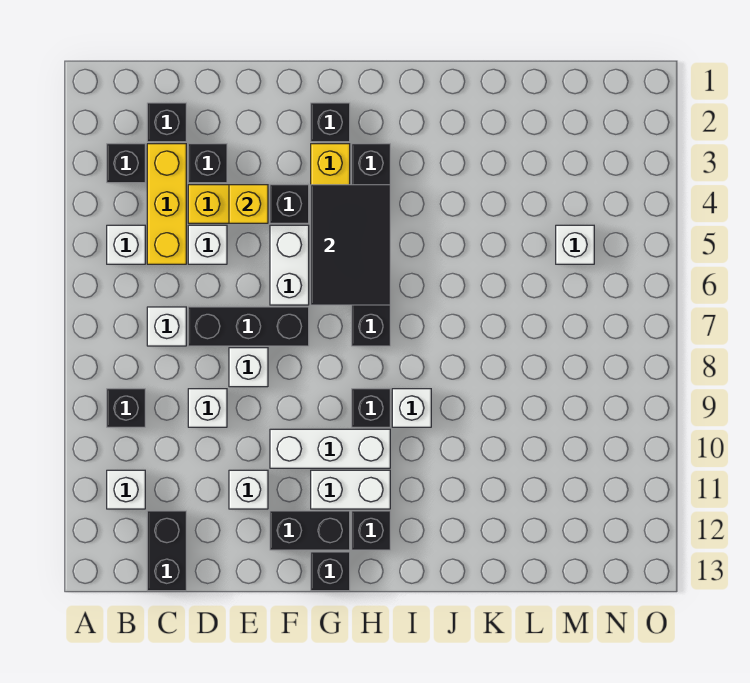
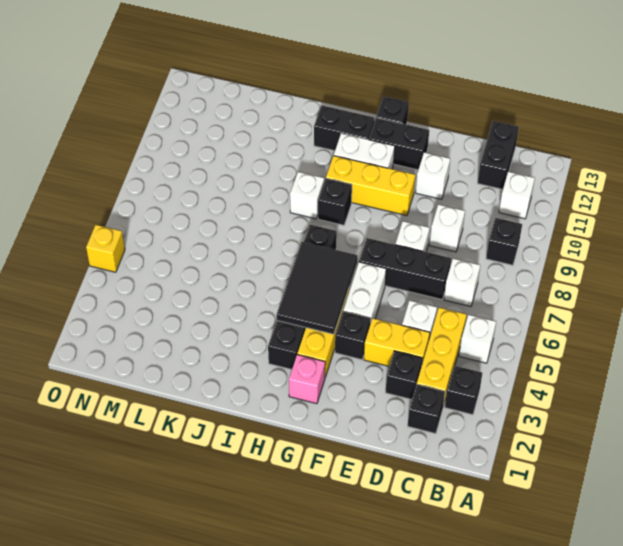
yellow 1x1 brick [229,185,268,223] -> yellow 1x1 brick moved to [86,225,125,272]
white 1x3 brick [270,429,390,468] -> yellow 1x3 brick [326,156,415,216]
black 1x1 brick [311,103,350,142] -> pink 1x1 brick [289,355,325,404]
black 1x1 brick [352,511,390,550] -> black 1x2 brick [314,105,374,151]
white 1x1 brick [556,225,594,264] -> none

